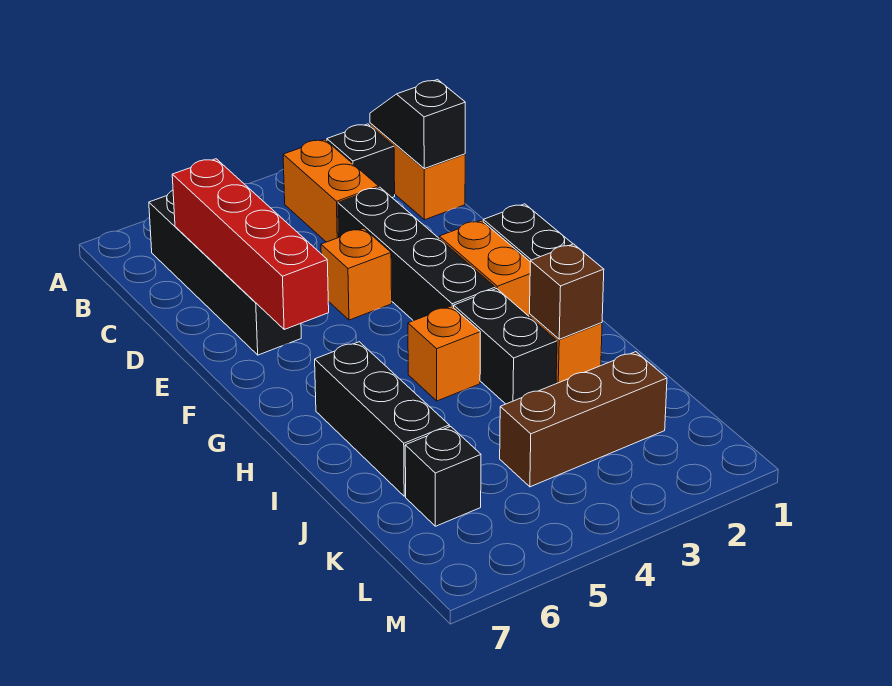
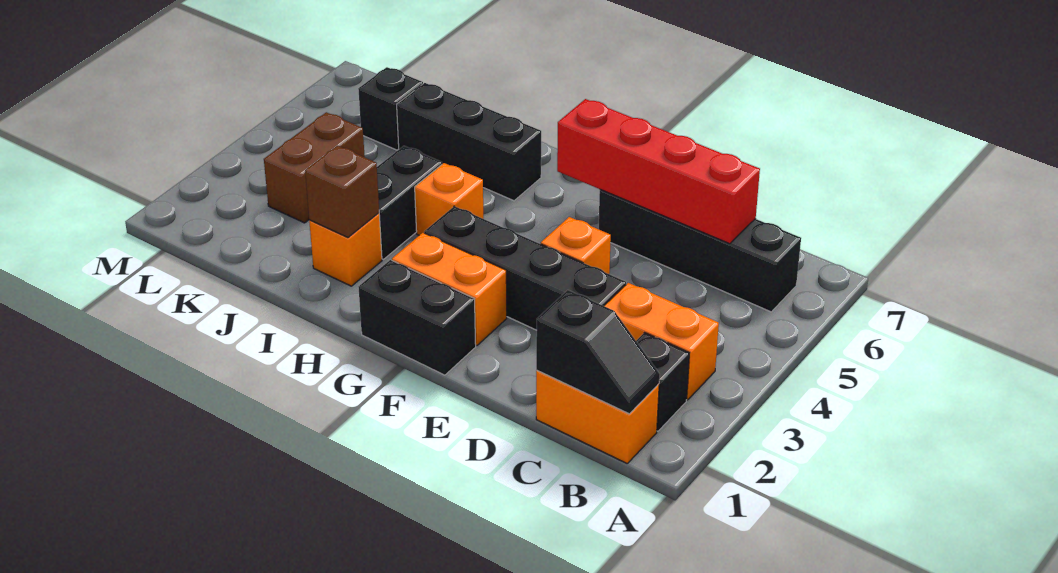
black 1x2 brick [454,289,557,404] -> black 1x2 brick turned to [377,146,442,259]
brown 1x3 brick [500,352,667,487] -> brown 1x2 brick [264,112,365,223]

